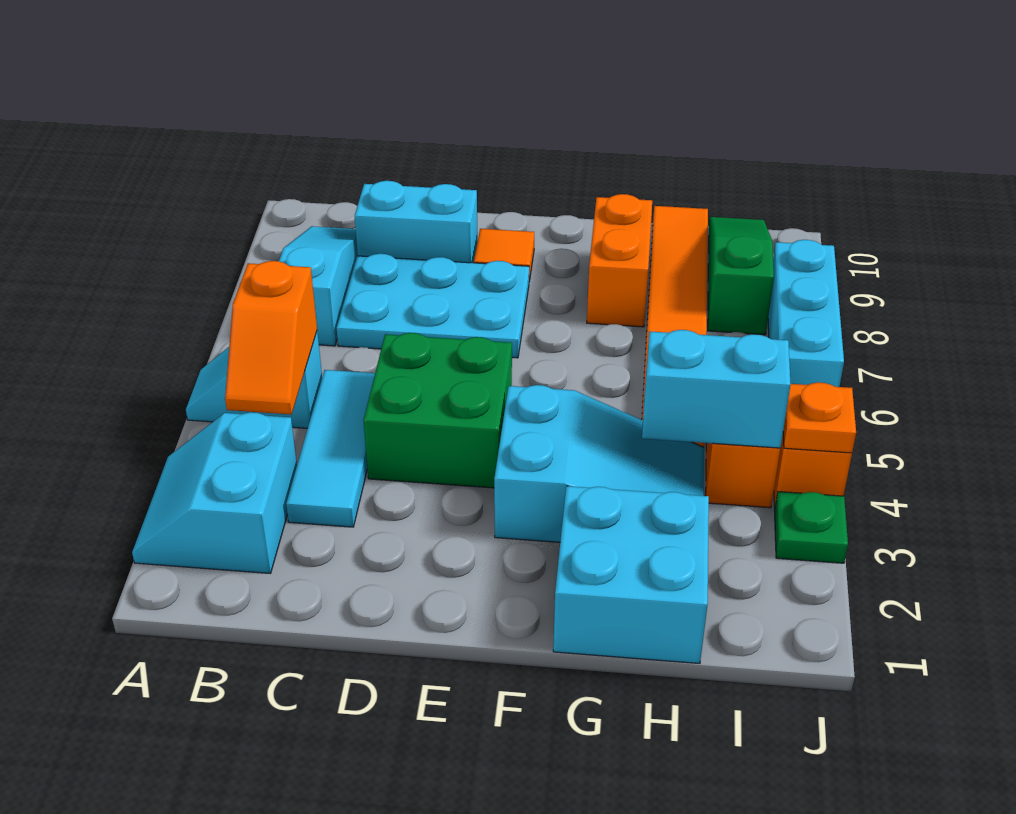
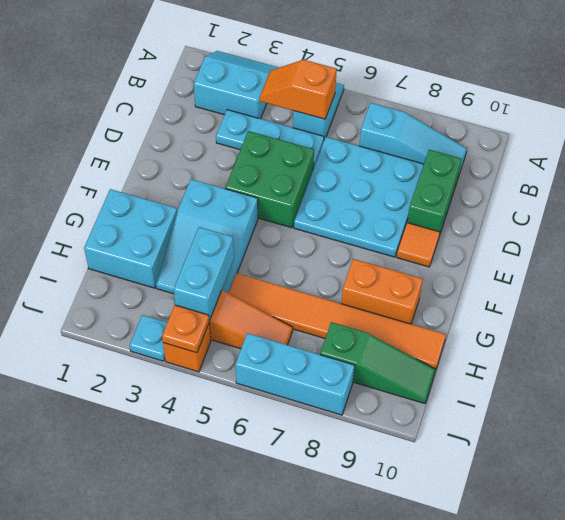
cyan 1x3 tile [286,370,375,527] -> cyan 1x3 plate [216,110,324,169]
cyan 2x3 plate [337,254,529,358] -> cyan 3x3 plate [294,137,424,257]
cyan 1x2 brick [355,181,478,263] -> green 1x2 brick [407,150,461,233]
green 1x1 plate [775,492,848,563] -> cyan 1x1 plate [130,315,167,361]

